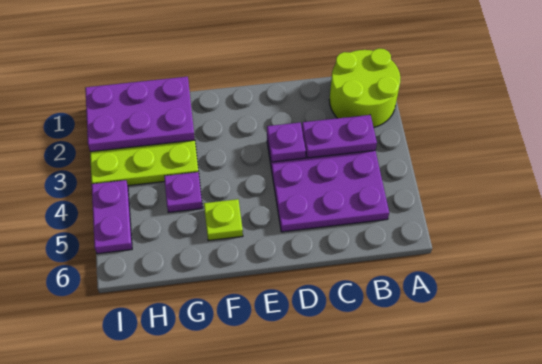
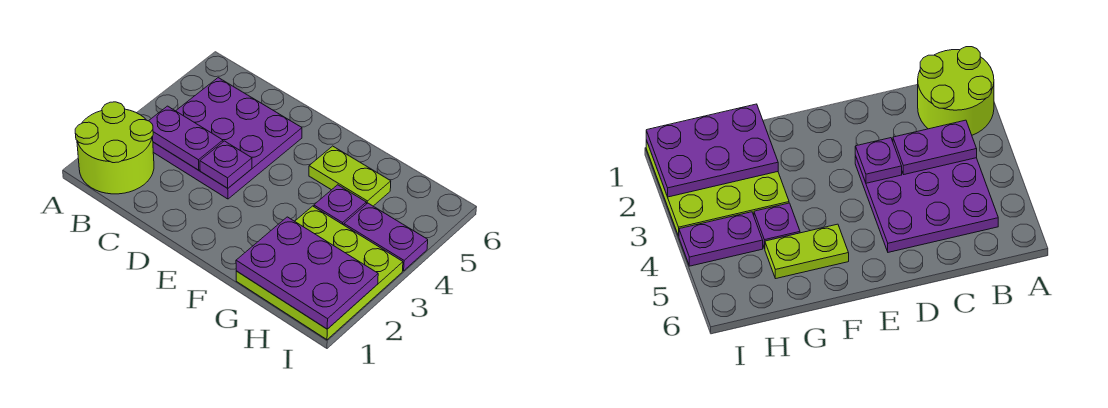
lime 1x1 plate [204,199,243,241] -> lime 1x2 plate [309,146,391,206]
purple 1x2 plate [92,180,132,254] -> purple 1x2 plate turned to [344,203,428,271]

